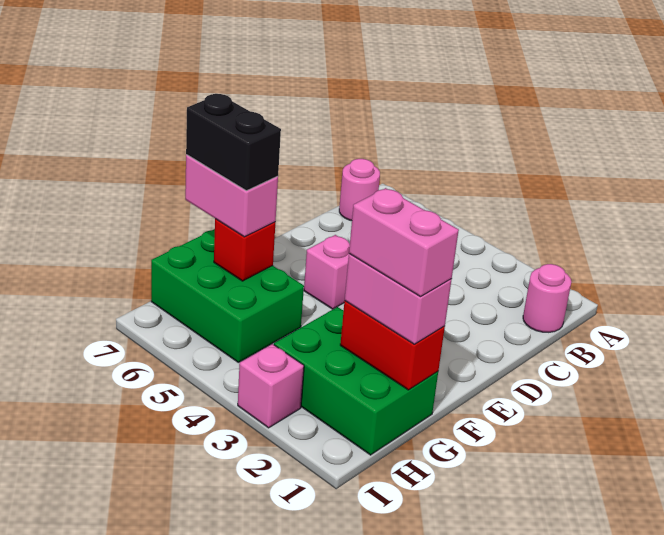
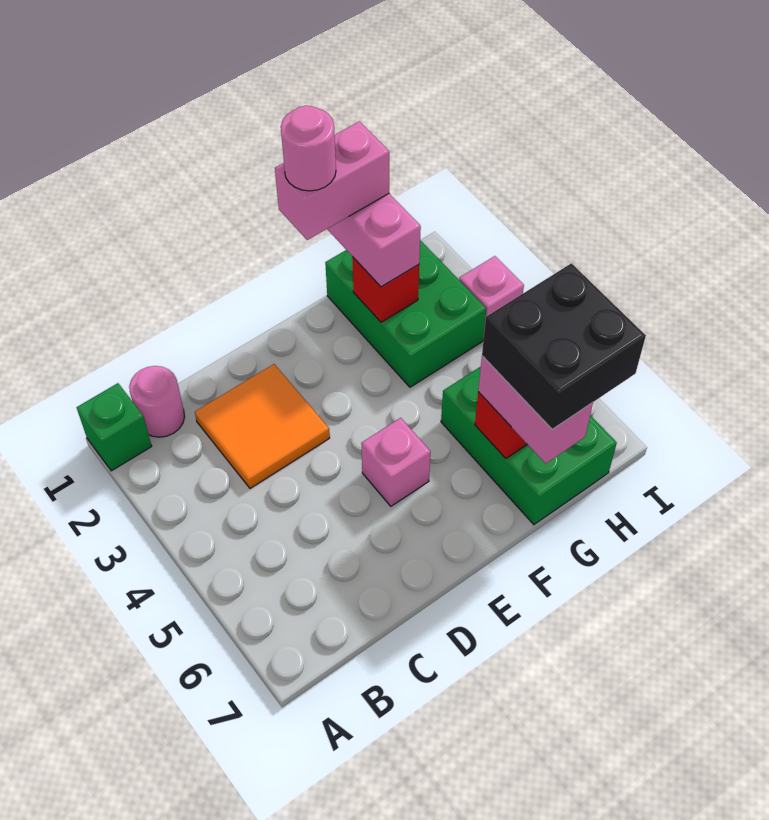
none -> green 1x1 brick [77,383,152,471]
pink 1x1 round brick [339,159,380,221] -> pink 1x1 round brick moved to [281,106,336,191]
none -> orange 2x2 tile [195,364,330,488]
red 1x2 brick [340,301,445,390] -> red 1x1 brick [352,257,419,322]
pink 1x2 brick [349,188,459,297] -> pink 1x2 brick turned to [275,121,389,240]
black 1x2 brick [186,94,281,191] -> black 2x2 brick [482,263,646,429]

